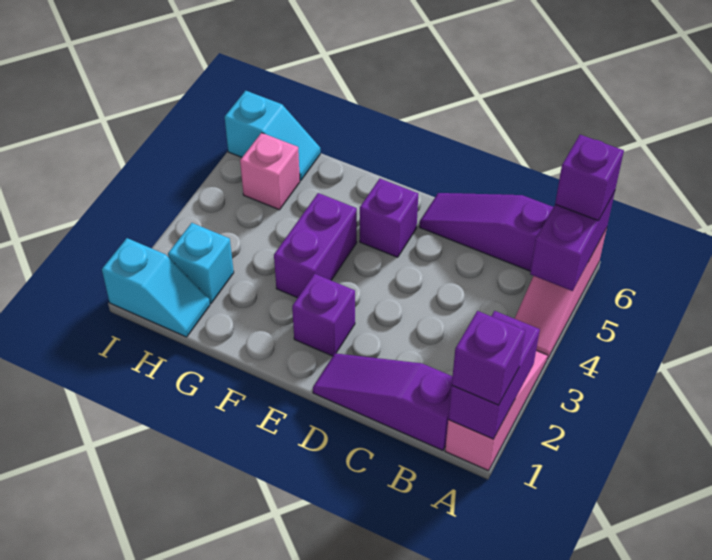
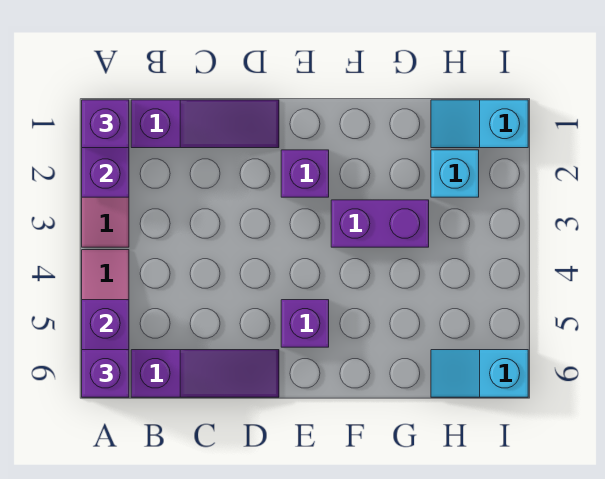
purple 1x2 brick [274,193,357,298] -> purple 1x2 brick turned to [331,200,429,247]
pink 1x1 brick [240,133,300,210] -> none

